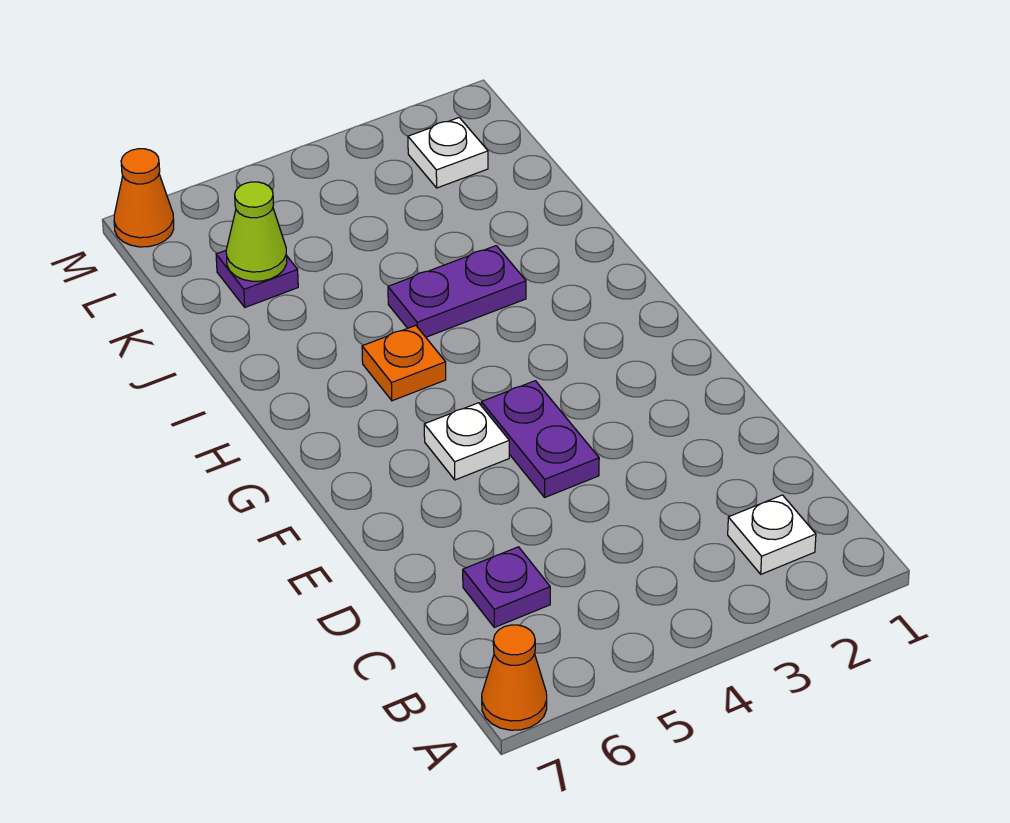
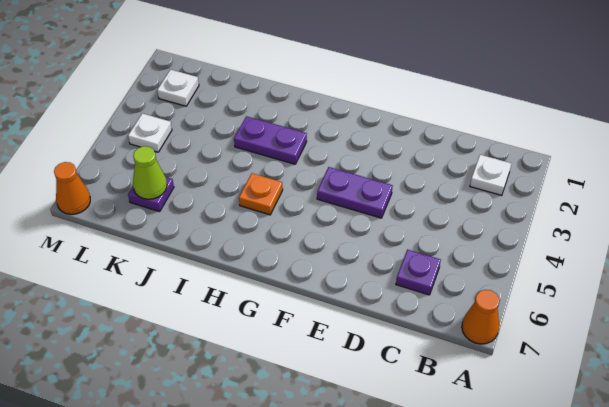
white 1x1 plate [424,403,509,480] -> white 1x1 plate moved to [128,113,172,152]
purple 1x2 plate [388,246,526,337] -> purple 1x2 plate turned to [234,116,307,164]

